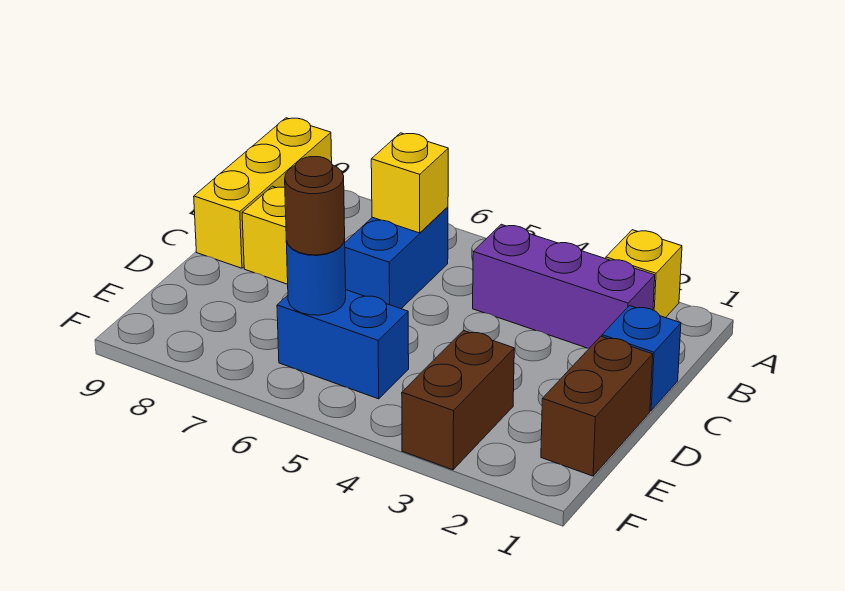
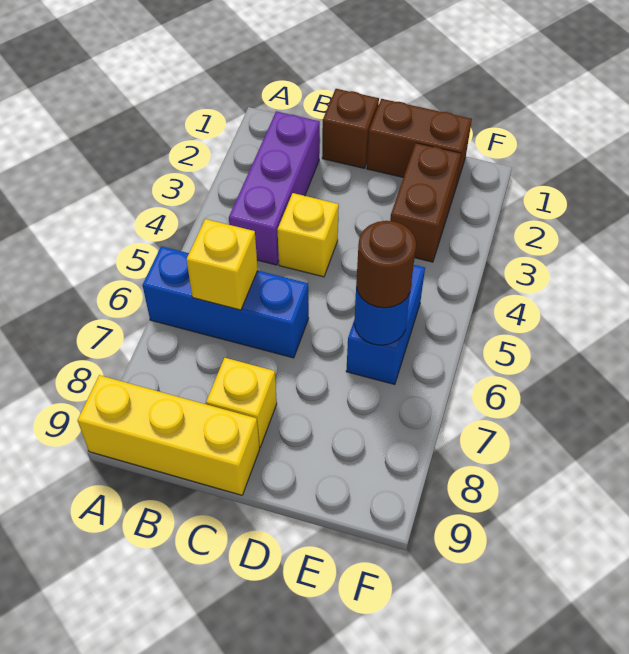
yellow 1x1 brick [606,230,682,318] -> yellow 1x1 brick moved to [277,193,339,277]
blue 1x2 brick [345,207,448,309] -> blue 1x3 brick [142,246,309,358]
blue 1x1 brick [602,306,681,411] -> brown 1x1 brick [322,89,379,168]
brown 1x2 brick [402,330,514,470] -> brown 1x2 brick turned to [390,143,461,262]

